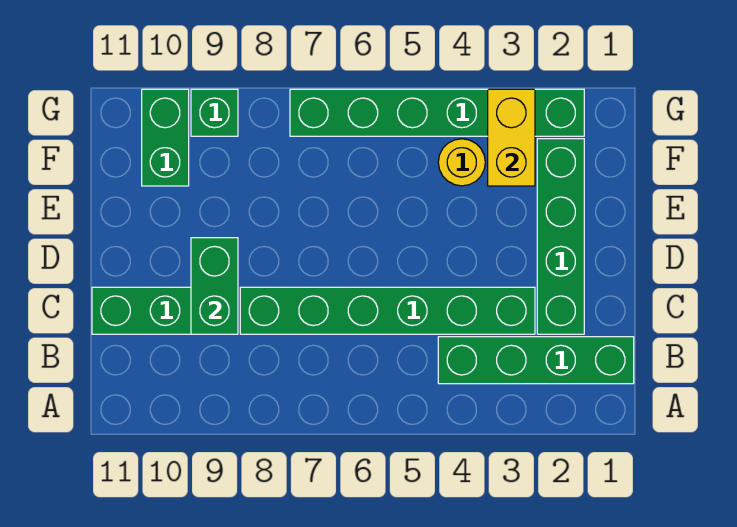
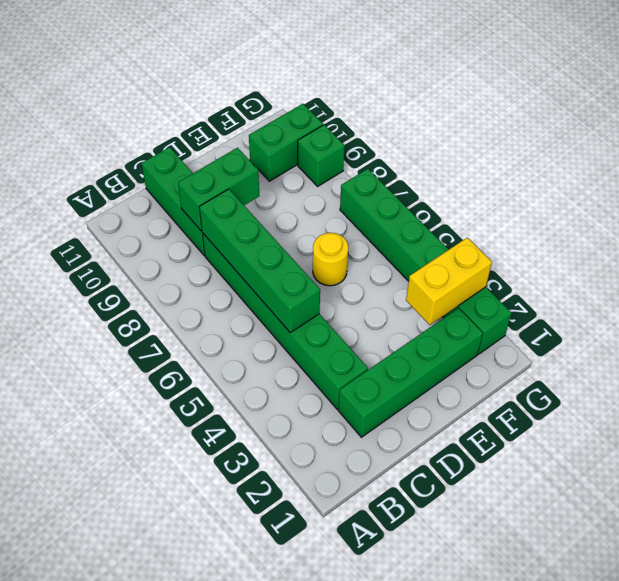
green 1x4 brick [438,337,634,384] -> green 1x4 brick moved to [199,189,320,333]
yellow 1x1 round brick [438,139,485,186] -> yellow 1x1 round brick moved to [313,233,348,286]

